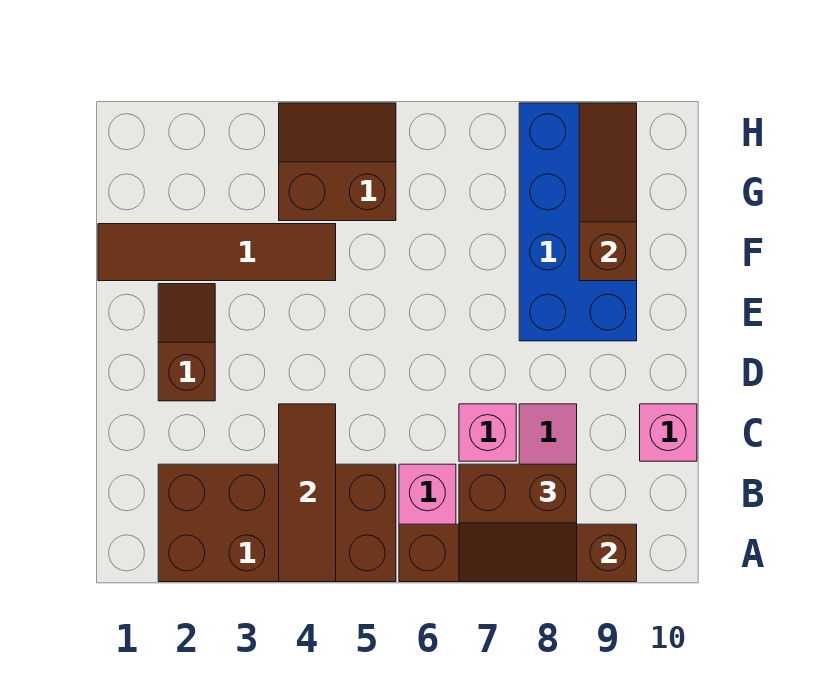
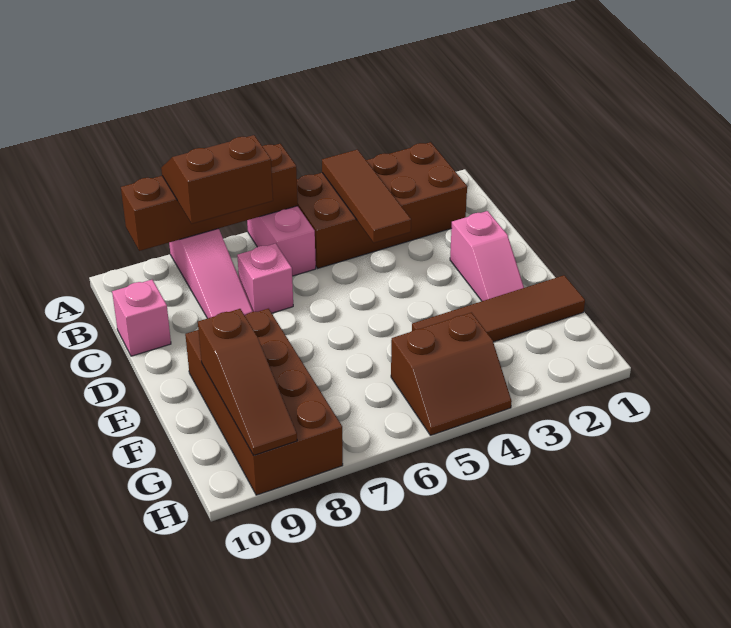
brown 1x2 slope [158,284,215,401] -> pink 1x2 slope [450,211,524,301]
blue 2x4 brick [519,103,637,341] -> brown 2x4 brick [185,309,343,495]

